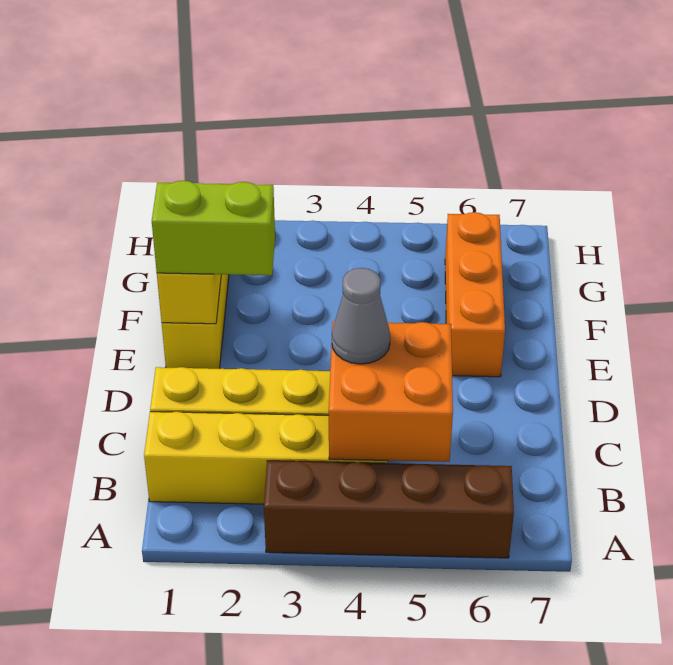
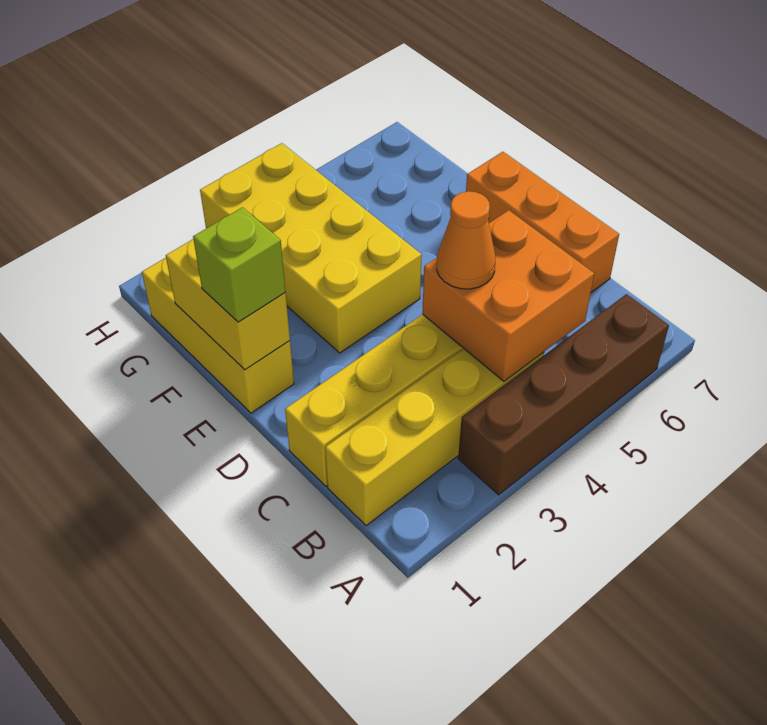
grey 1x1 cone [332,268,390,364] -> orange 1x1 cone [437,191,495,289]
lime 1x2 brick [152,181,275,275] -> lime 1x1 brick [193,207,286,322]
none -> yellow 2x4 brick [200,143,422,353]
orange 1x3 brick [445,212,505,377] -> orange 1x3 brick moved to [466,152,619,292]

